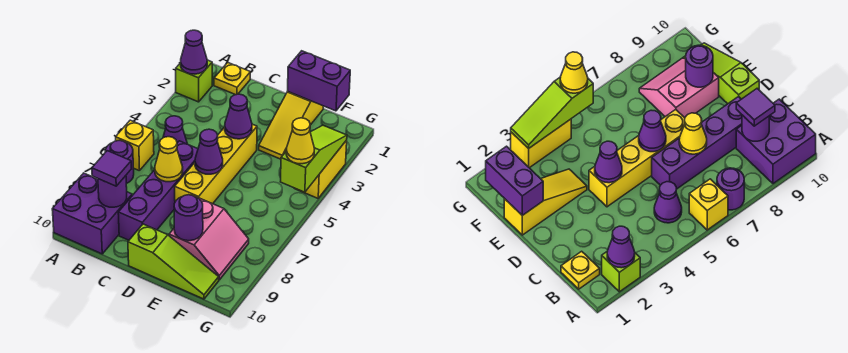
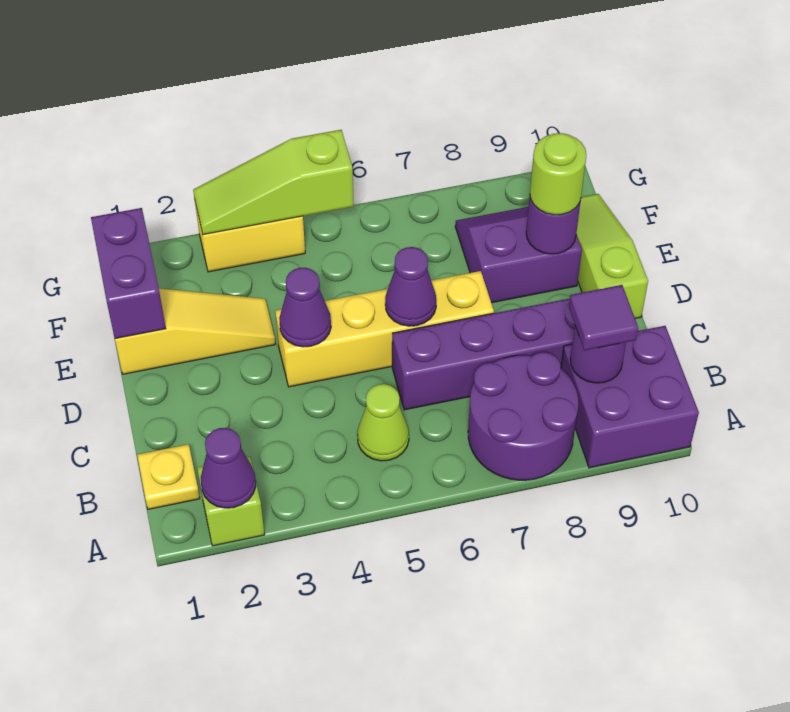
yellow 1x1 brick [116,120,154,171] -> none
purple 1x1 round brick [105,140,134,183] -> purple 2x2 round brick [468,352,579,480]
purple 1x1 cone [163,116,187,144] -> lime 1x1 cone [357,384,409,461]
yellow 1x1 cone [155,137,183,182] -> none
pink 2x2 slope [169,198,249,280] -> purple 2x2 slope [455,207,582,303]
none -> lime 1x1 round brick [530,133,586,215]
yellow 1x1 cone [286,118,314,164] -> none

